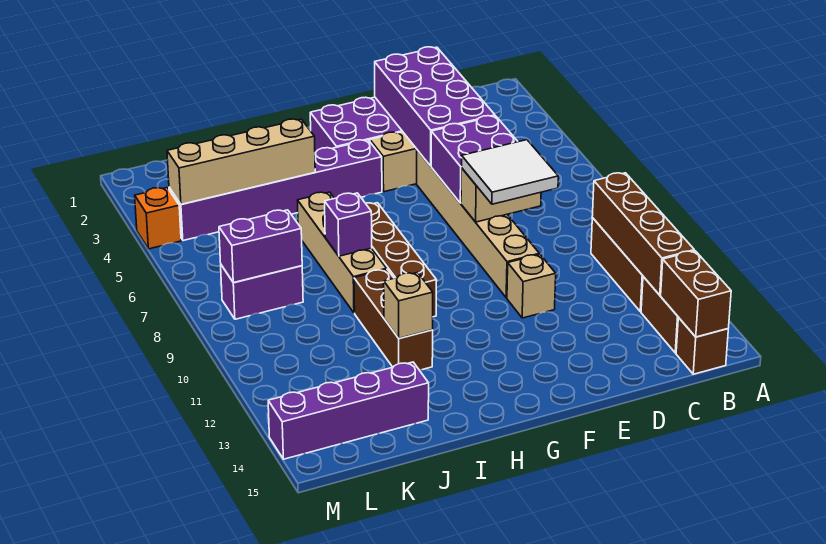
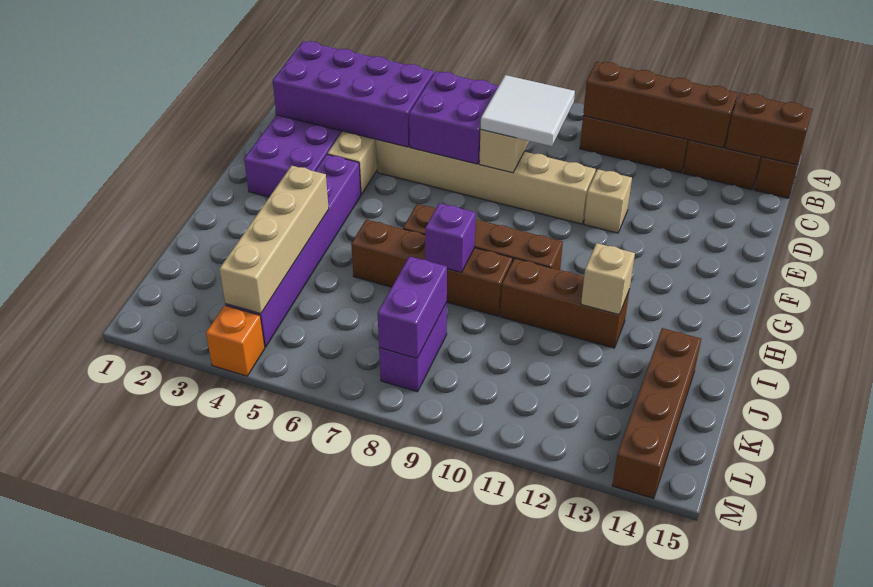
tan 1x4 brick [297,192,387,313] -> brown 1x4 brick [351,219,513,316]
purple 1x4 brick [268,362,429,459] -> brown 1x4 brick [612,328,701,499]

